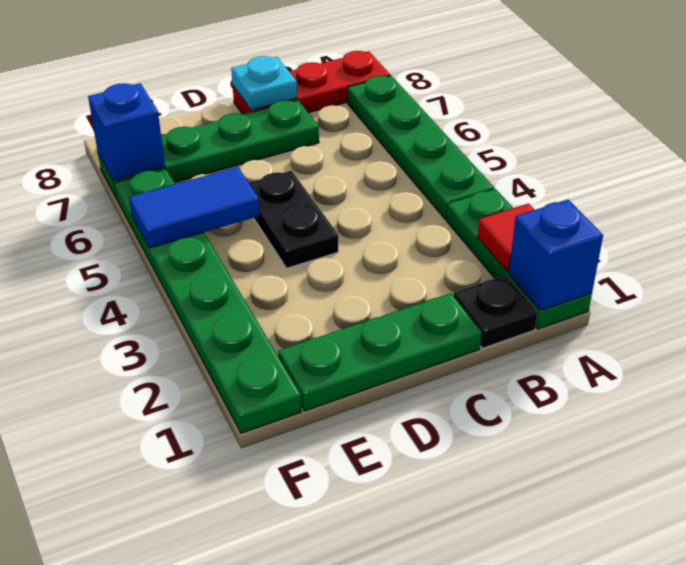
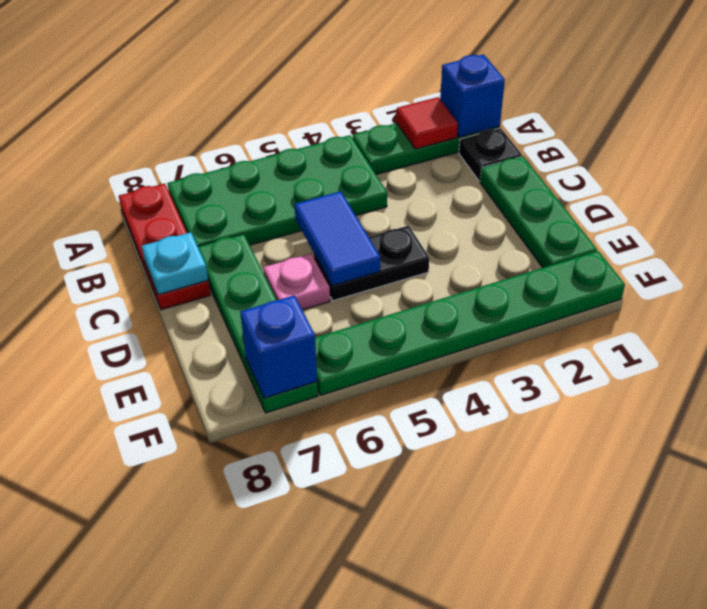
green 1x4 plate [348,76,494,219] -> green 2x4 plate [168,135,387,246]
none -> pink 1x1 plate [263,254,330,310]
blue 1x2 tile [129,167,260,248] -> blue 1x2 tile moved to [295,191,380,286]

